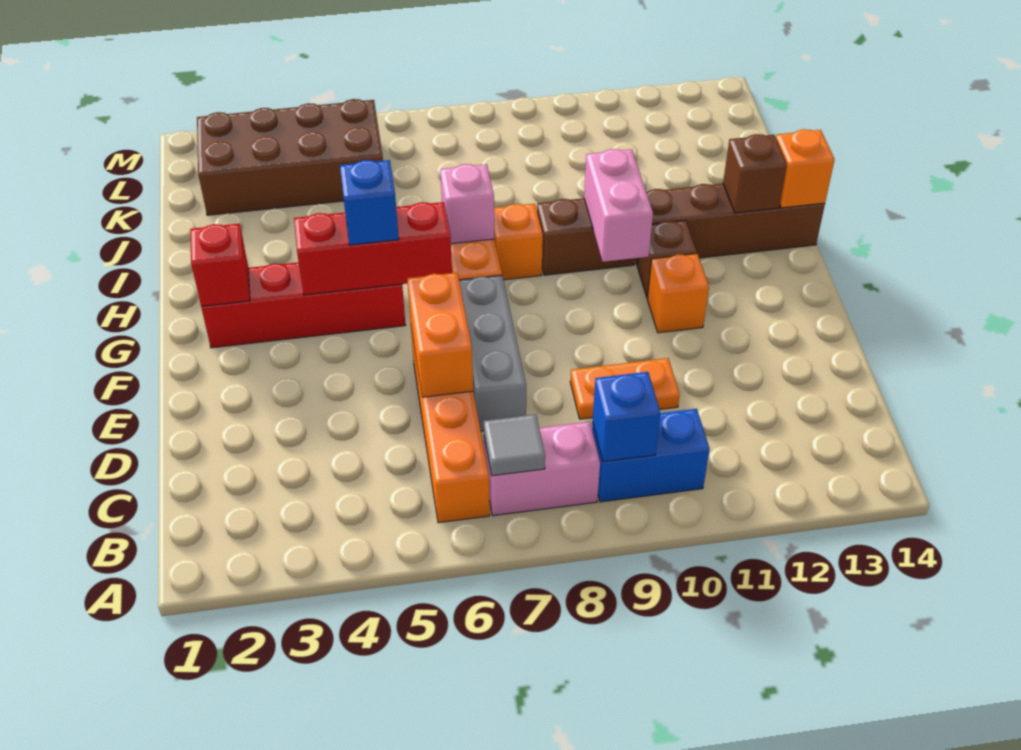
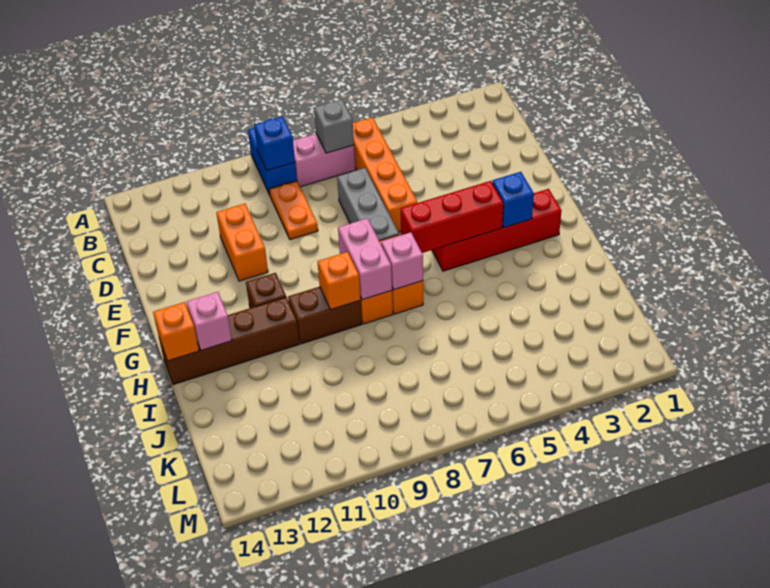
grey 1x1 tile [484,414,545,476] -> grey 1x1 brick [314,99,354,153]
blue 1x2 brick [592,409,710,502] -> blue 1x2 brick turned to [248,128,297,195]
orange 1x2 brick [407,273,473,397] -> orange 1x2 brick moved to [216,204,268,281]
orange 1x2 plate [570,358,680,419] -> orange 1x2 plate turned to [269,181,318,240]
orange 1x1 brick [647,254,709,333] -> orange 1x1 brick moved to [317,252,361,310]
red 1x1 brick [190,224,250,307] -> none
blue 1x1 brick [340,160,399,245] -> blue 1x1 brick moved to [492,172,534,228]
pink 1x2 brick [584,149,653,262] -> pink 1x2 brick moved to [338,218,392,300]
brown 1x1 brick [723,134,787,213] -> pink 1x1 brick [187,292,232,350]
brown 2x4 brick [197,99,383,215] -> none

